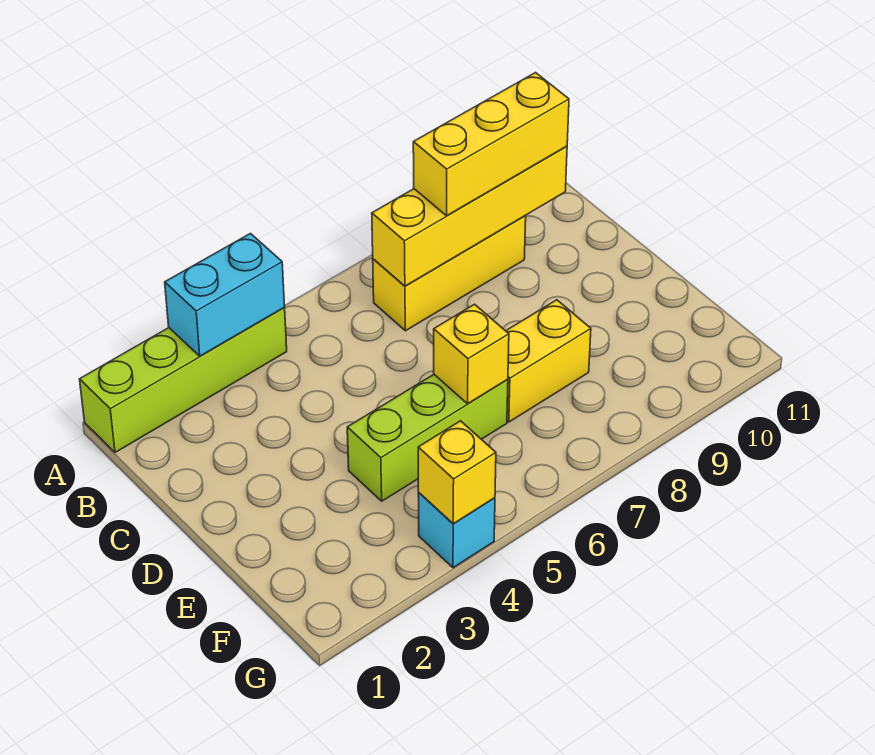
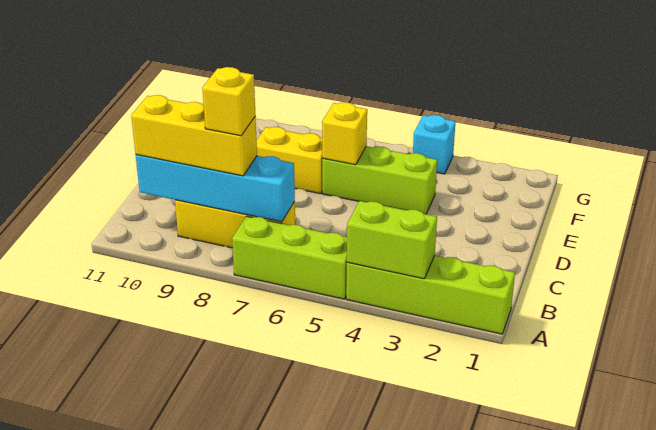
cyan 1x2 brick [165,234,285,356] -> lime 1x2 brick [347,201,437,279]
none -> lime 1x3 brick [232,216,347,299]
yellow 1x4 brick [372,146,567,286] -> cyan 1x4 brick [136,155,295,222]
yellow 1x1 brick [418,421,496,524] -> yellow 1x1 brick moved to [202,67,256,136]

